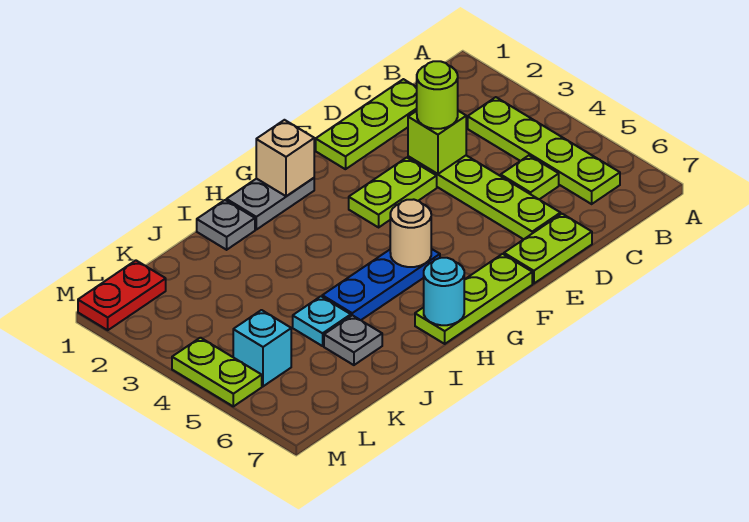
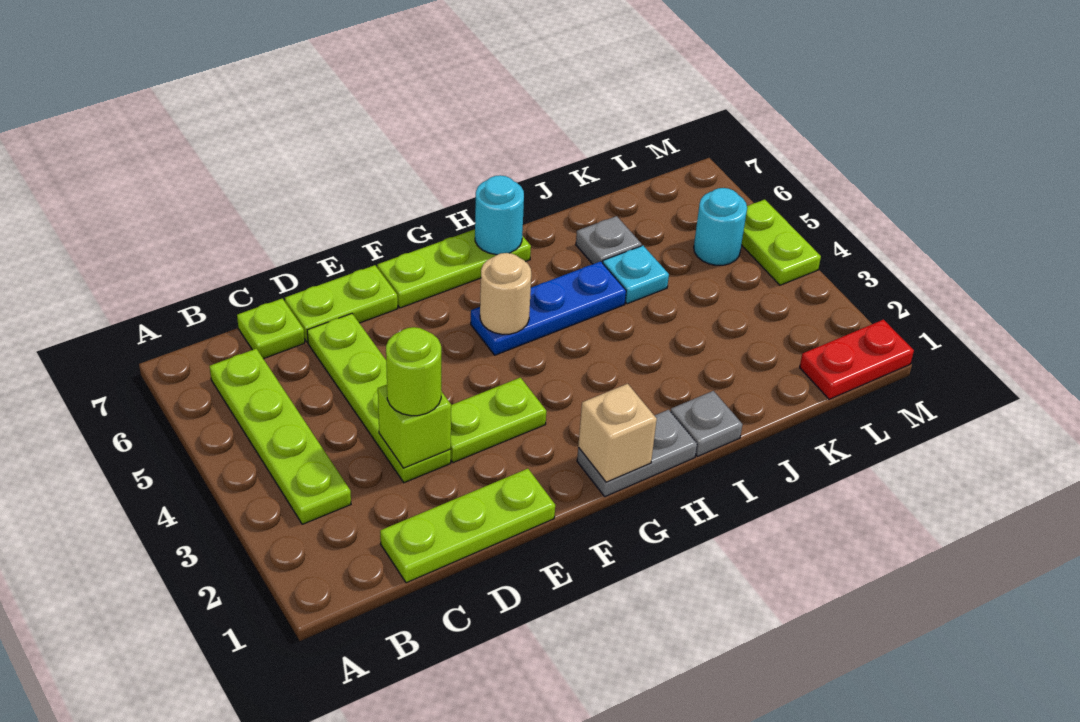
lime 1x1 plate [501,156,559,199] -> lime 1x1 plate moved to [237,299,305,359]
cyan 1x1 brick [233,310,291,386] -> cyan 1x1 round brick [694,188,747,265]

